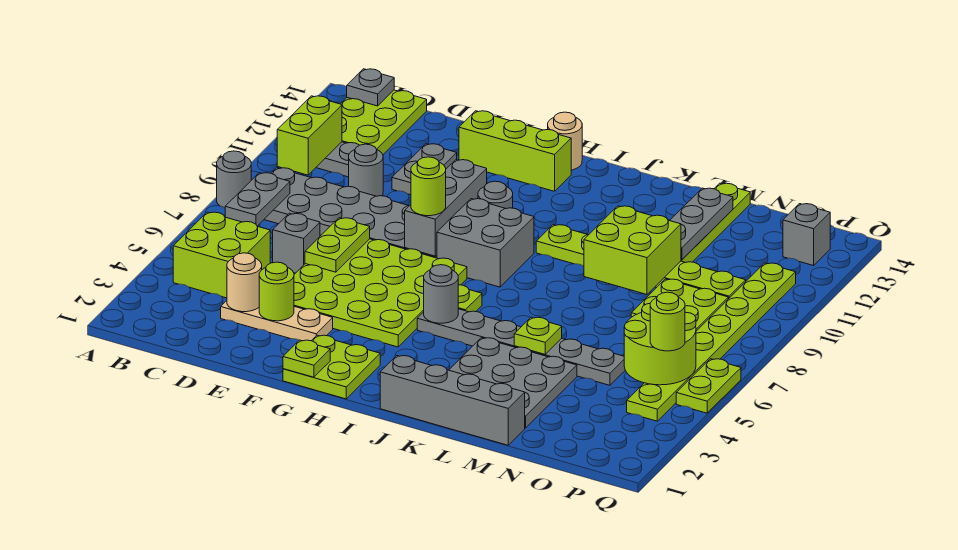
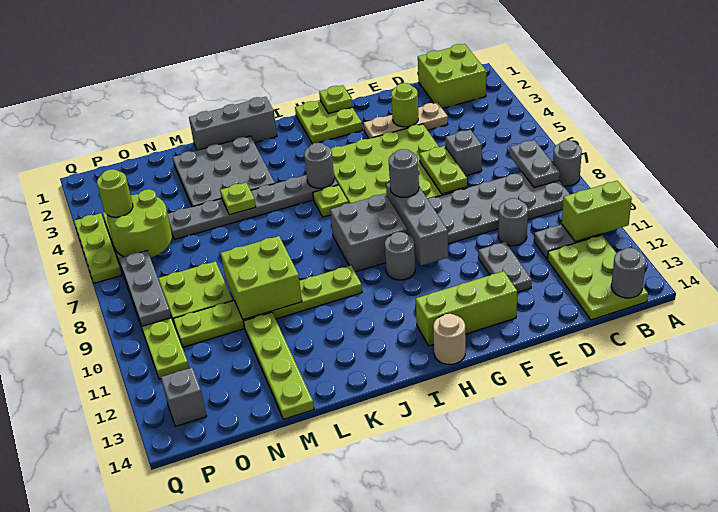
lime 2x2 brick [173,212,270,298] -> lime 2x2 brick moved to [418,44,486,109]
lime 1x2 brick [277,96,342,175] -> lime 1x2 brick turned to [562,181,632,242]
grey 1x1 plate [347,69,394,106] -> grey 1x1 round brick [611,248,646,298]
tan 1x1 round brick [227,253,262,312] -> none
lime 1x1 round brick [411,157,446,216] -> grey 1x1 round brick [389,149,419,197]
grey 1x4 brick [380,356,525,445] -> grey 1x3 brick [189,97,277,150]
grey 1x3 plate [670,188,733,260] -> grey 1x3 plate moved to [119,251,171,326]
lime 1x2 plate [676,359,741,413] -> lime 1x3 plate [74,213,122,283]

